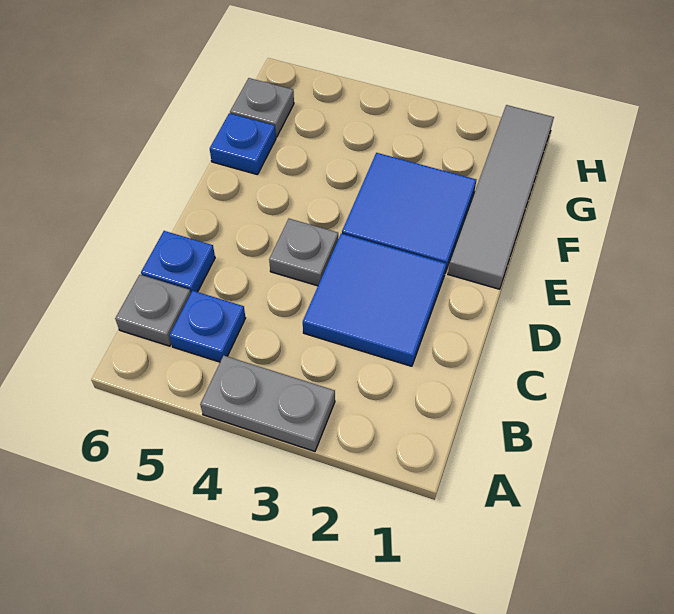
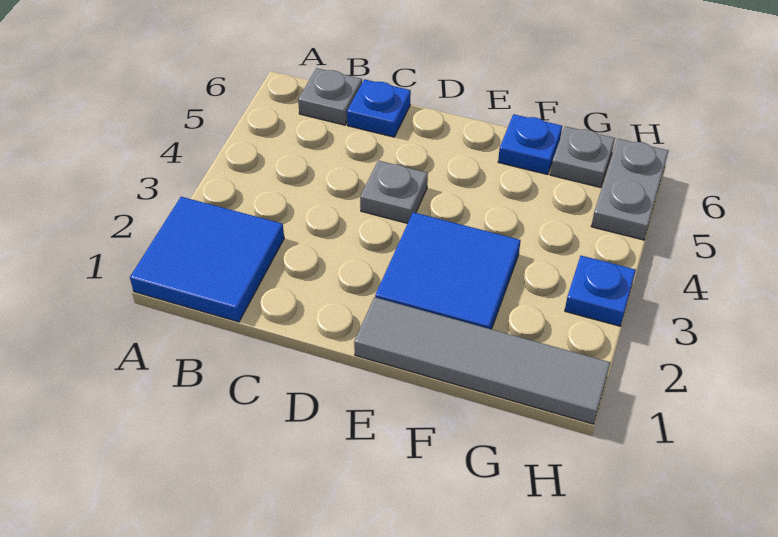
grey 1x2 plate [200,356,335,451] -> grey 1x2 plate moved to [591,139,668,240]
blue 1x1 plate [169,291,245,362] -> blue 1x1 plate moved to [565,256,636,326]
blue 2x2 tile [303,233,446,366] -> blue 2x2 tile moved to [130,197,284,322]

